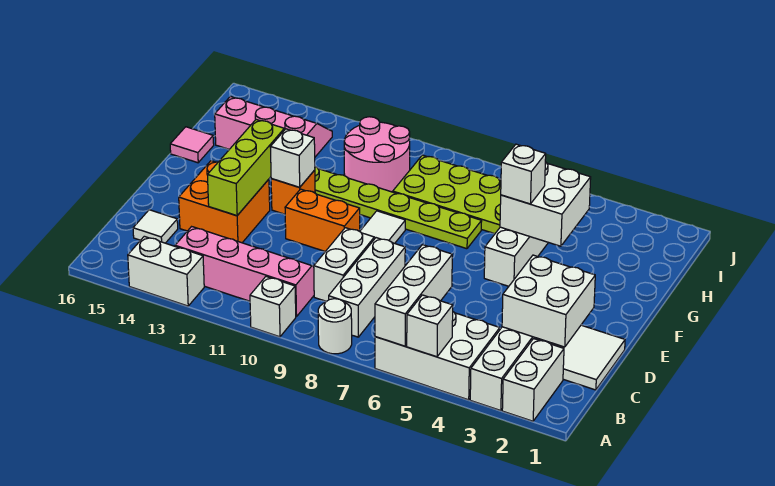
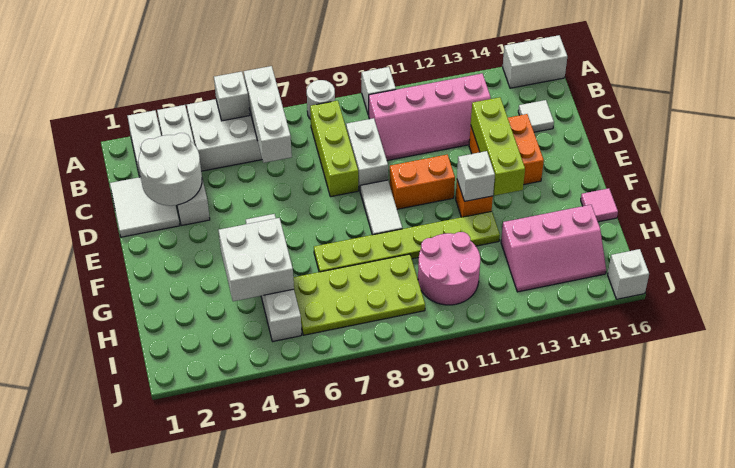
white 1x2 brick [128,236,204,306] -> white 1x2 brick moved to [503,35,567,88]
white 1x3 brick [329,238,405,337] -> lime 1x3 brick [310,101,358,197]
white 2x2 brick [502,255,595,347] -> white 2x2 round brick [138,133,202,206]
white 1x1 brick [501,144,546,204] -> white 1x1 brick moved to [608,249,649,299]

